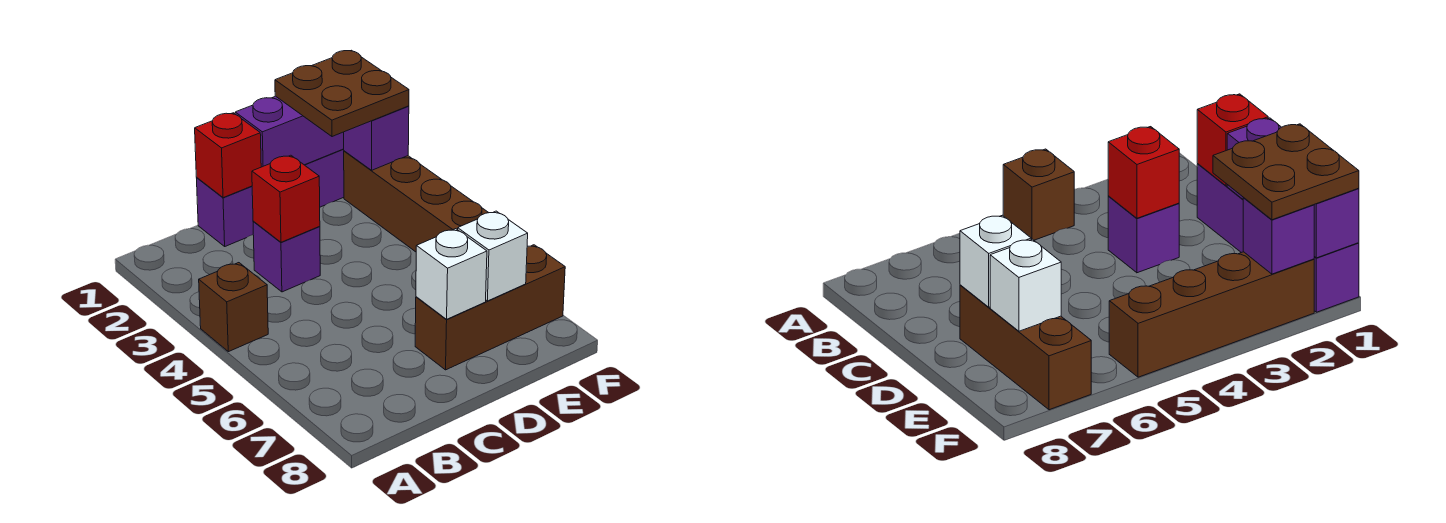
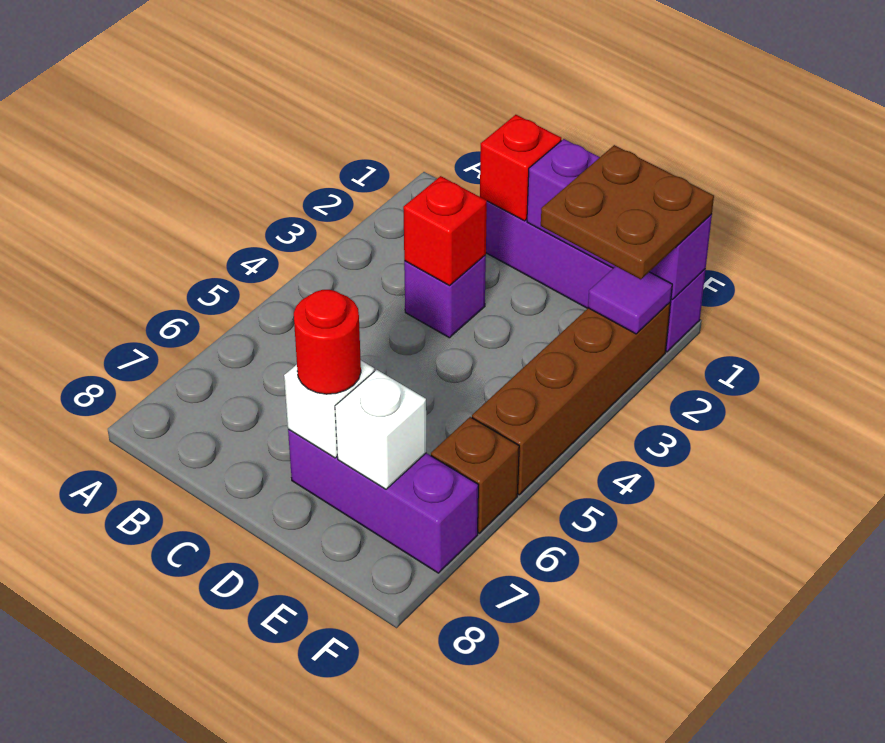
brown 1x1 brick [199,263,268,352] -> brown 1x1 brick moved to [431,417,519,533]
brown 1x3 brick [415,245,565,370] -> purple 1x3 brick [288,429,478,573]
none -> red 1x1 round brick [294,290,361,394]
purple 1x1 brick [344,106,409,170] -> purple 1x1 tile [588,266,672,334]

